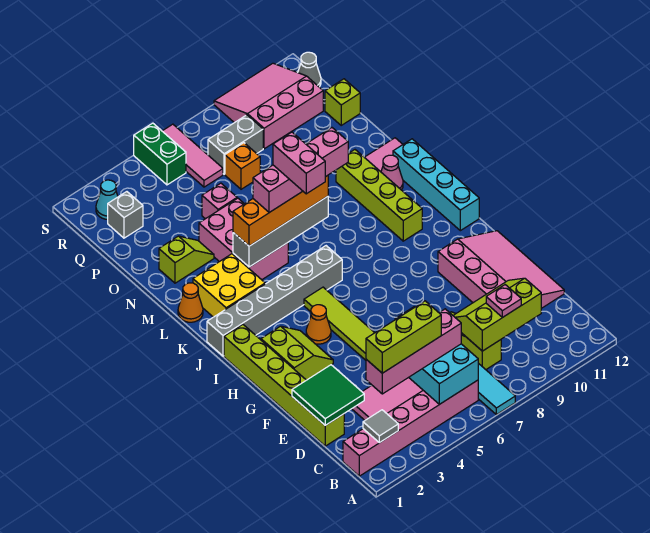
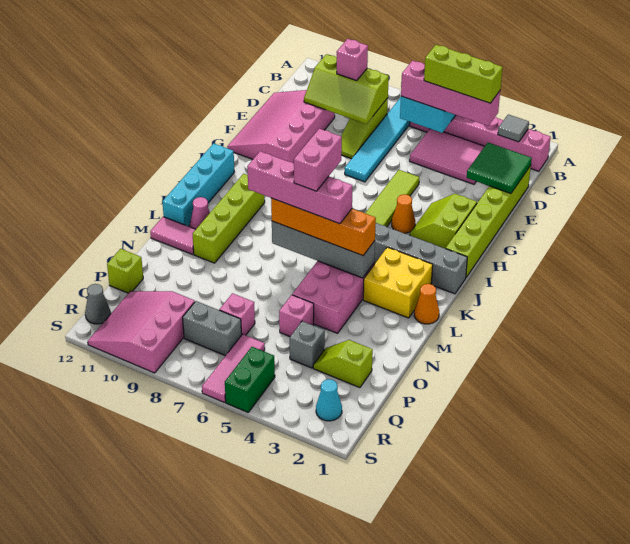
pink 1x1 plate [486,285,521,318] -> pink 1x1 brick [337,39,368,81]
lime 1x2 slope [159,236,214,283] -> lime 1x2 slope moved to [313,340,373,388]
orange 1x1 brick [225,143,260,189] -> pink 1x1 brick [219,293,255,335]
grey 1x1 brick [108,192,143,238] -> grey 1x1 brick moved to [290,321,325,368]
pink 3x3 slope [214,63,323,149] -> pink 3x3 slope turned to [88,291,195,373]

